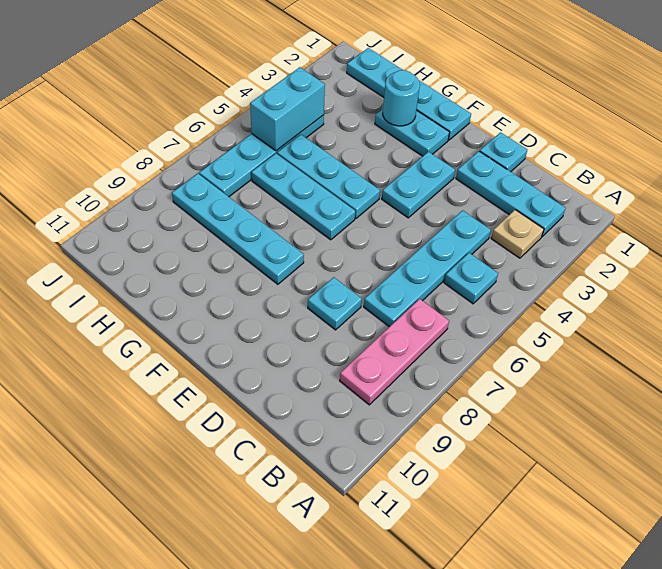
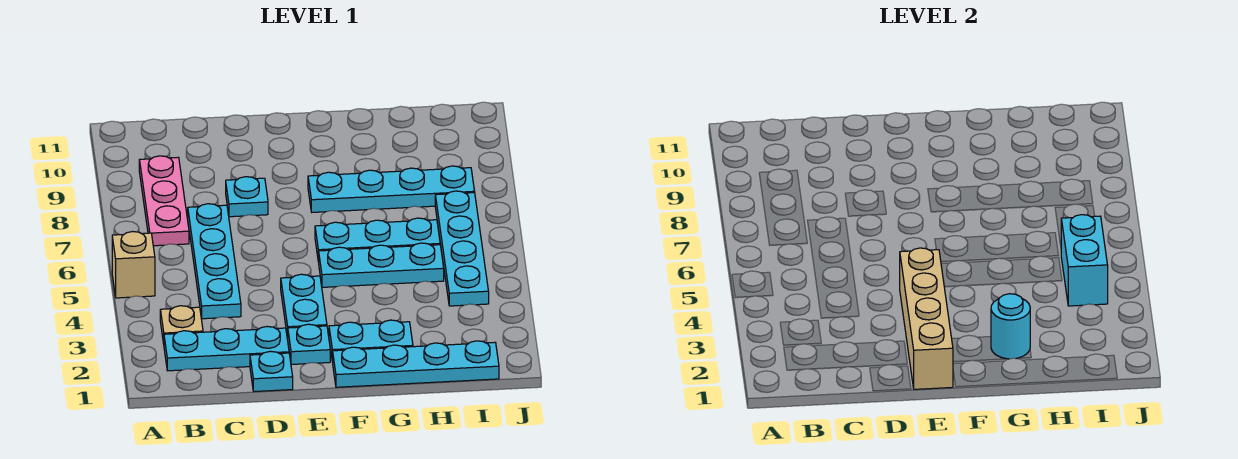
none -> tan 1x1 brick [112,232,155,298]
cyan 1x1 plate [444,253,498,304] -> cyan 1x1 plate moved to [287,324,330,364]
none -> tan 1x4 brick [900,248,953,389]

